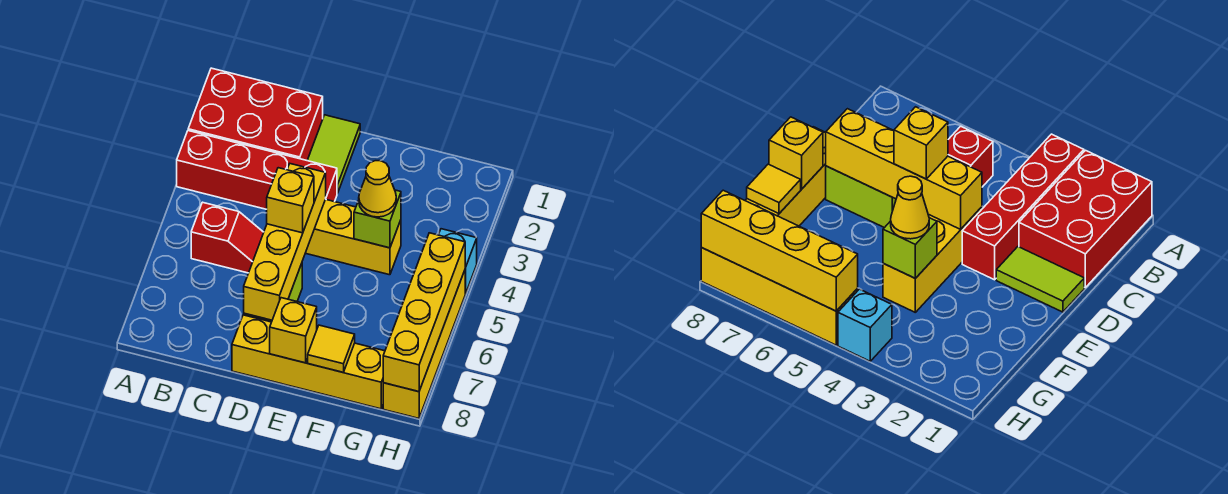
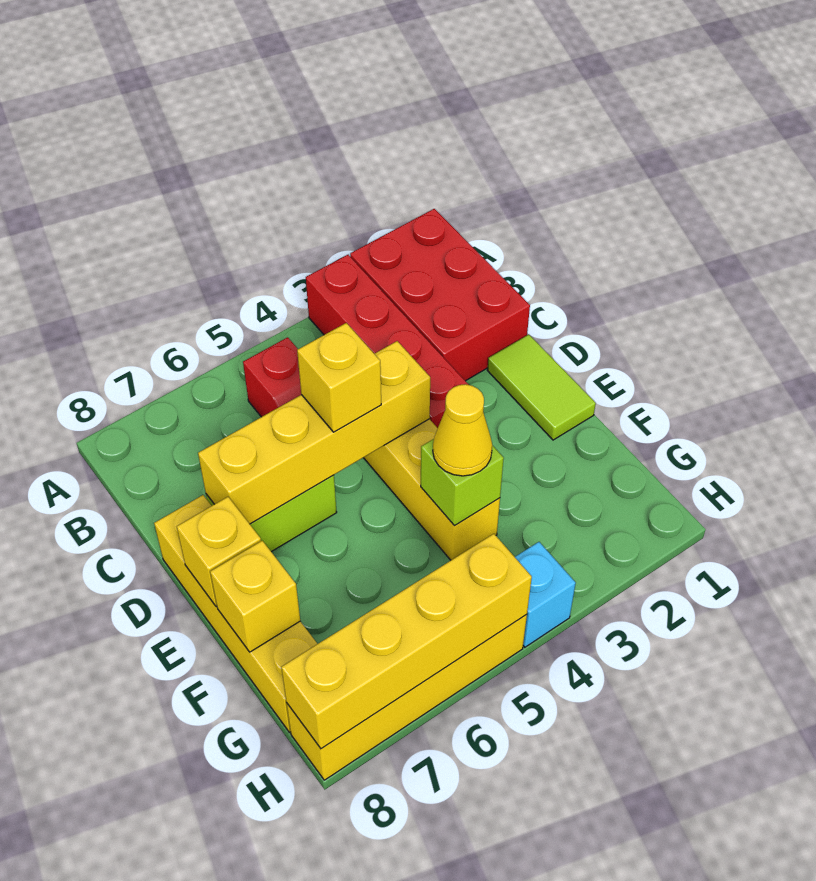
lime 1x2 tile [307,115,360,193] -> lime 1x2 tile turned to [487,335,596,440]
yellow 1x1 tile [308,325,355,372] -> yellow 1x1 brick [210,541,300,652]

